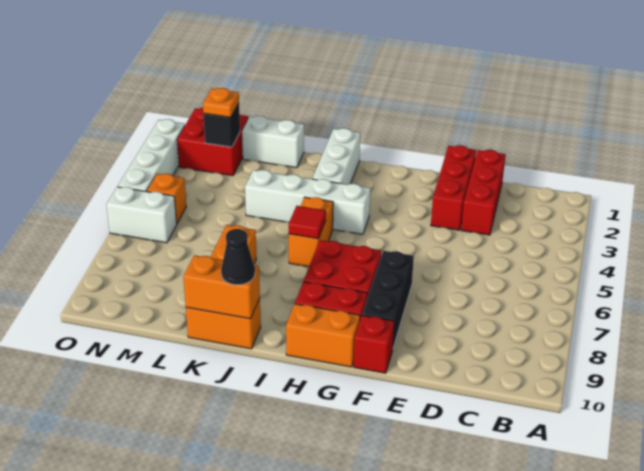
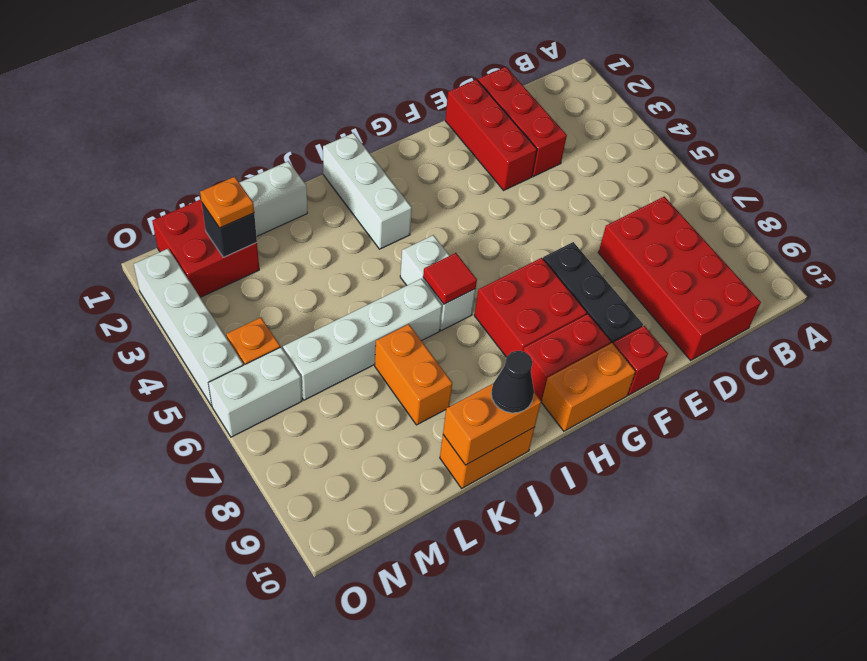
none -> red 2x4 brick [598,196,761,361]
white 1x4 brick [245,170,370,234] -> white 1x4 brick moved to [283,279,442,400]
orange 1x2 brick [289,197,333,267] -> white 1x2 brick [400,235,476,331]

